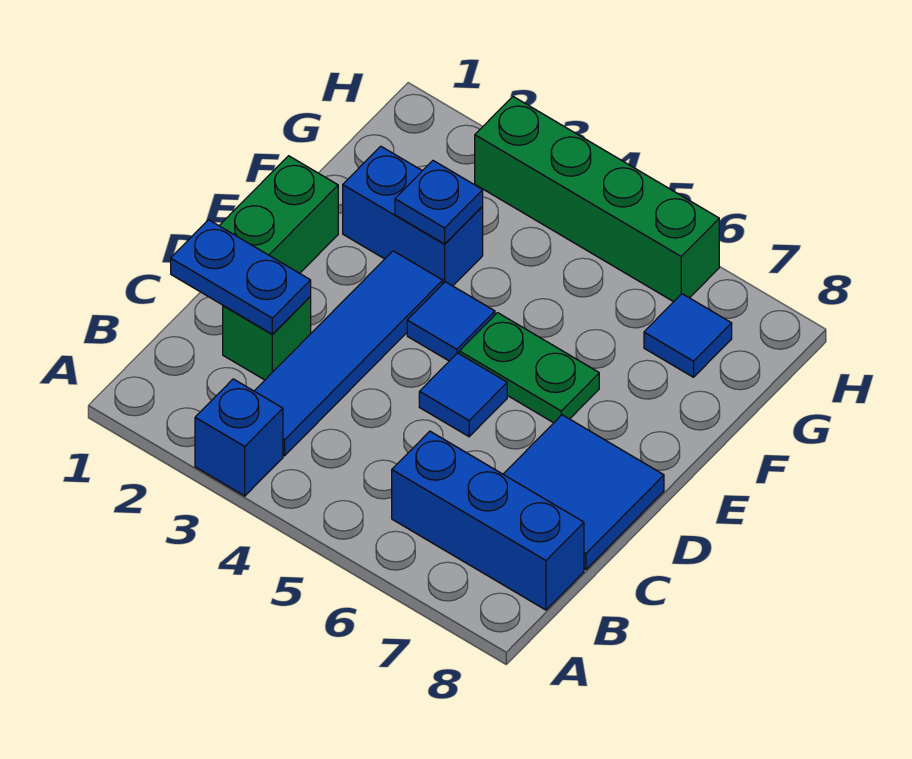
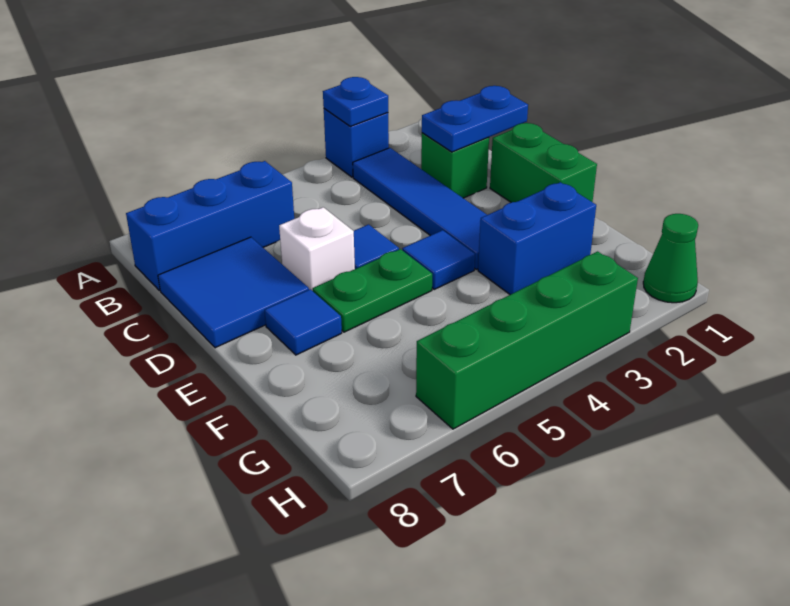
none -> white 1x1 brick [279,207,355,291]
blue 1x1 plate [395,161,483,244] -> blue 1x1 plate moved to [323,77,388,126]
blue 1x1 tile [644,294,732,377] -> blue 1x1 tile moved to [265,289,342,355]
none -> green 1x1 cone [643,214,698,303]

